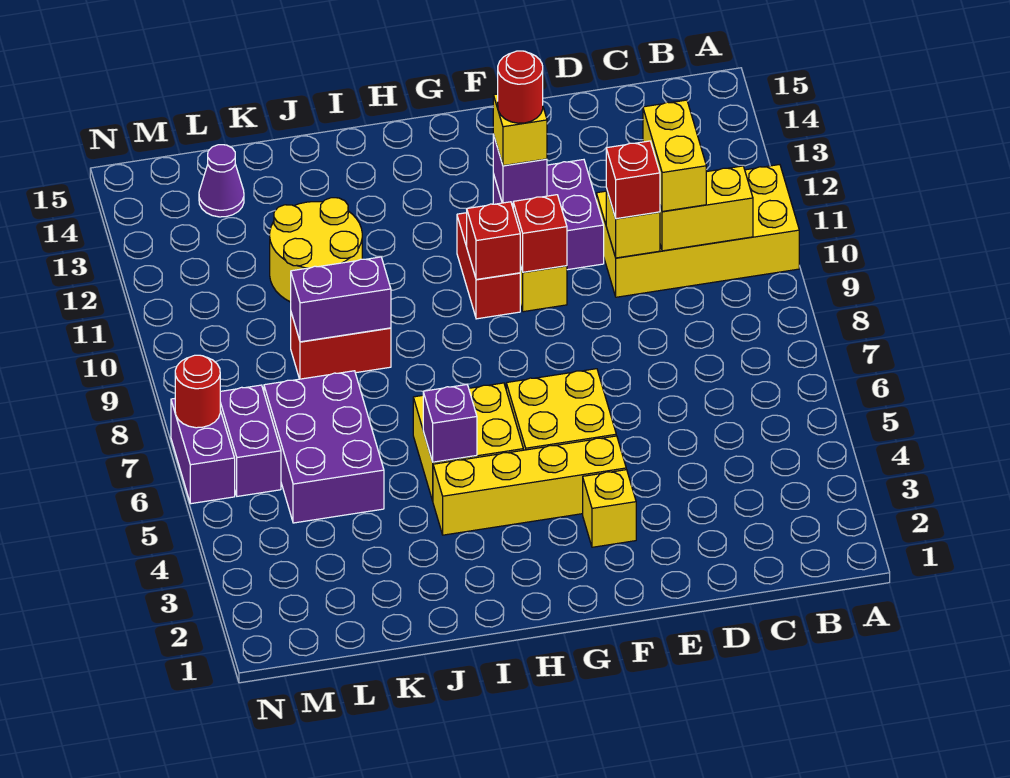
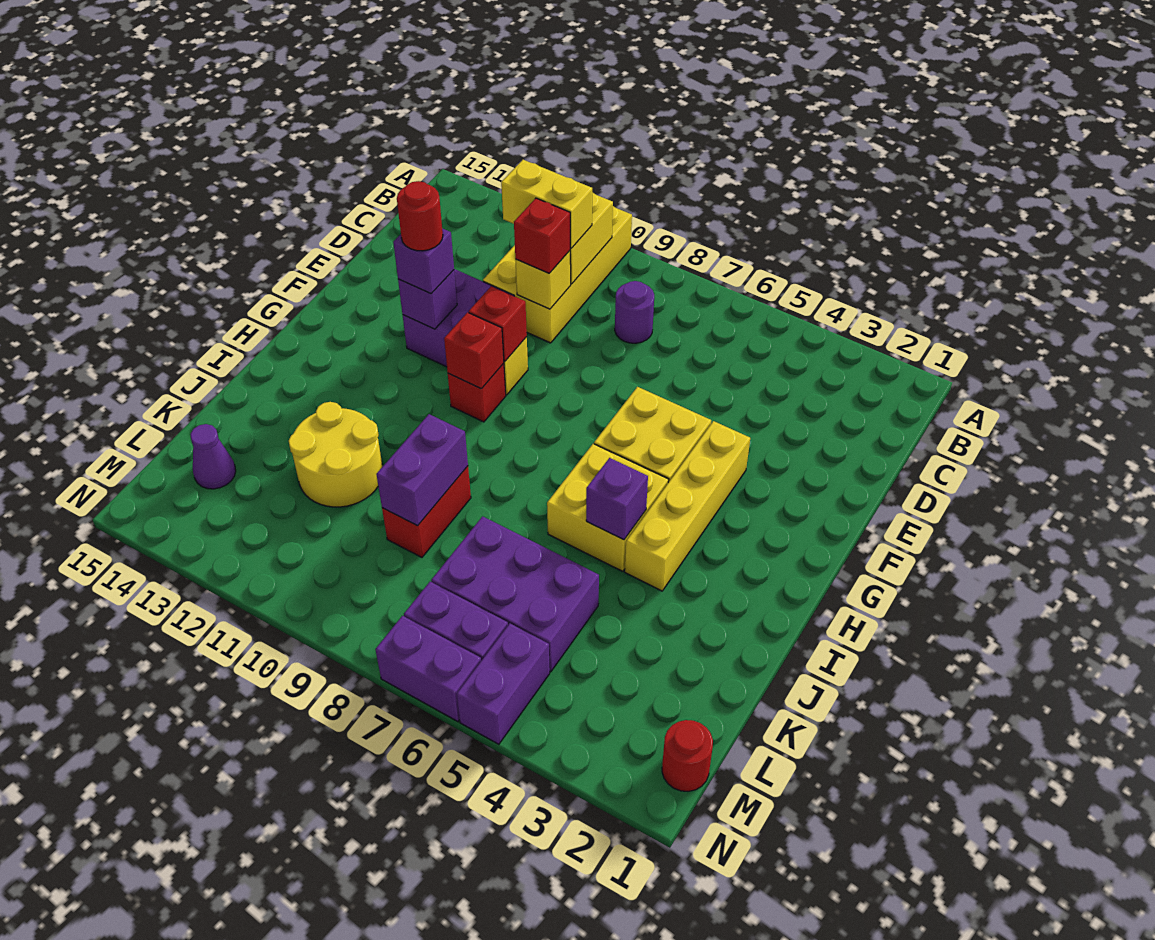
none -> purple 1x1 round brick [615,281,654,343]
yellow 1x1 brick [583,470,636,547] -> none
yellow 1x1 brick [493,94,547,166] -> purple 1x1 brick [393,228,454,294]
red 1x2 brick [457,213,520,319] -> red 1x1 brick [448,363,506,422]
none -> purple 1x2 brick [457,624,550,744]
red 1x1 round brick [175,355,220,428] -> red 1x1 round brick moved to [662,720,713,791]

